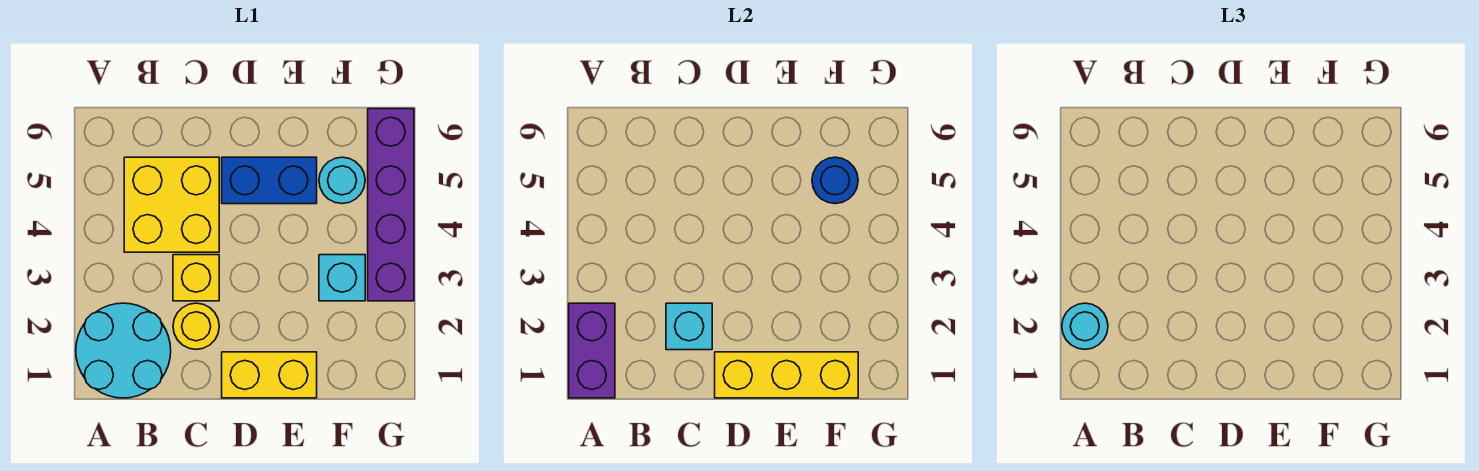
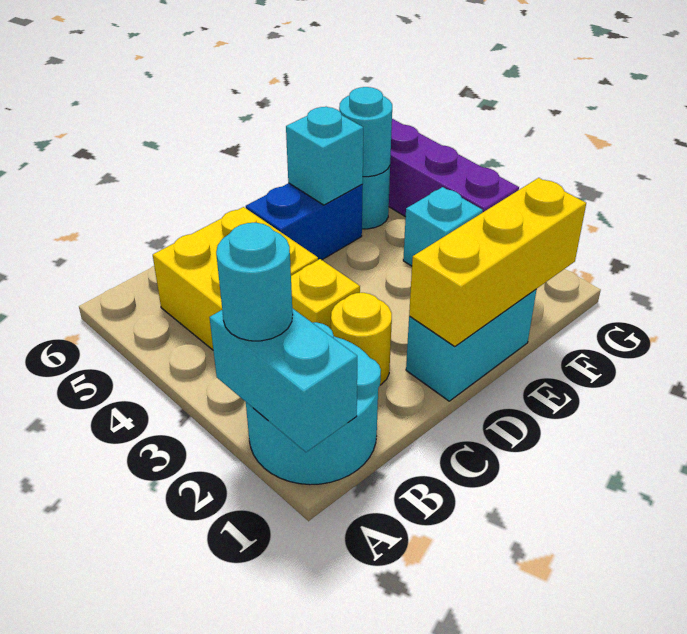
purple 1x2 brick [569,303,615,398] -> cyan 1x2 brick [210,308,357,452]
cyan 1x1 brick [666,303,712,350] -> cyan 1x1 brick moved to [286,107,363,205]
yellow 1x2 brick [222,352,317,398] -> cyan 1x2 brick [406,289,537,401]
blue 1x1 round brick [812,157,858,204] -> cyan 1x1 round brick [339,87,392,177]

